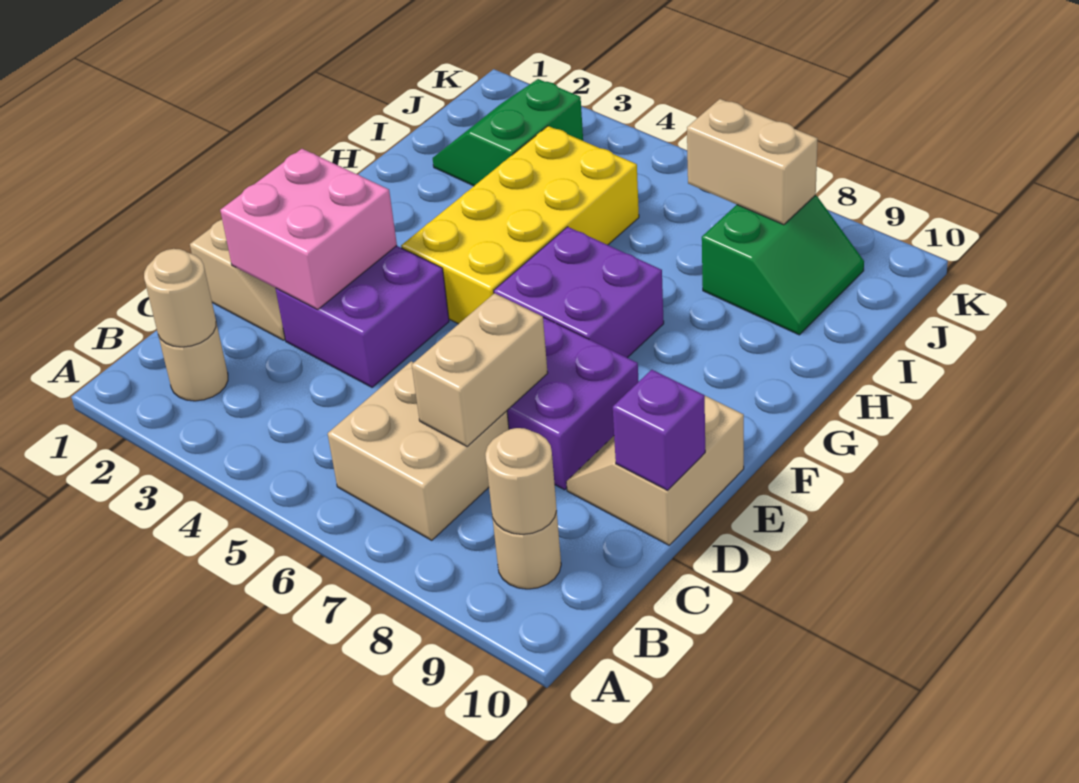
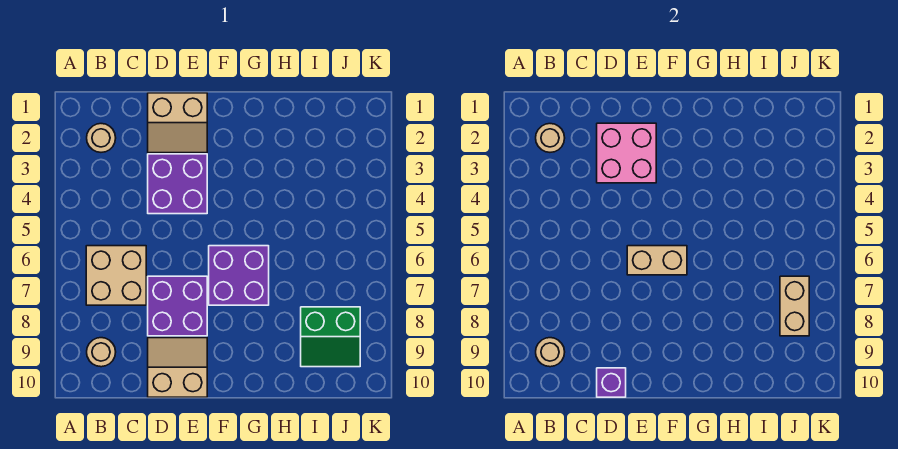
tan 1x2 brick [412,293,548,446] -> tan 1x2 brick moved to [627,246,687,275]
yellow 2x4 brick [401,126,639,324] -> none
green 2x2 slope [433,79,583,186] -> none

